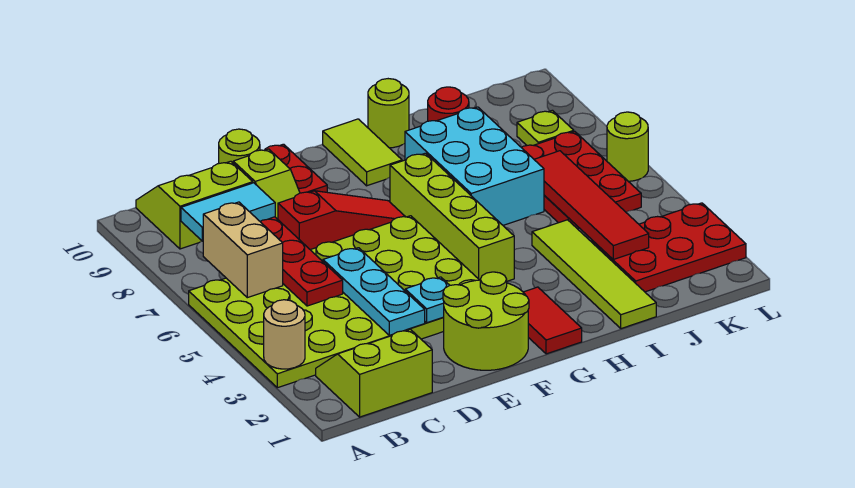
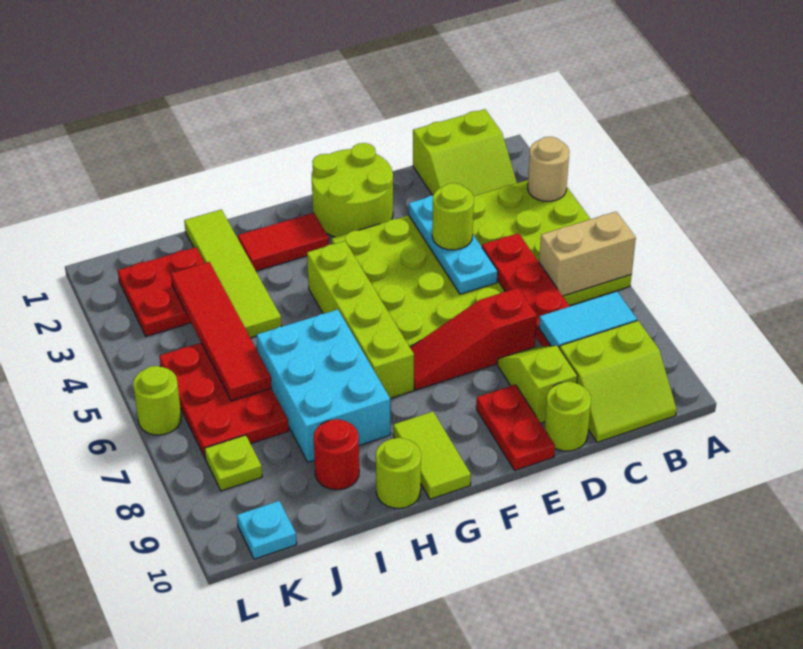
tan 1x2 brick [203,202,283,298] -> tan 1x2 brick turned to [539,212,636,296]
none -> lime 1x1 round brick [432,183,474,250]
cyan 1x1 plate [405,277,450,323] -> cyan 1x1 plate moved to [237,501,297,559]
red 1x2 tile [523,287,582,354] -> red 1x2 tile turned to [238,213,329,271]
red 2x3 plate [592,203,746,292] -> red 2x2 plate [118,247,205,336]

